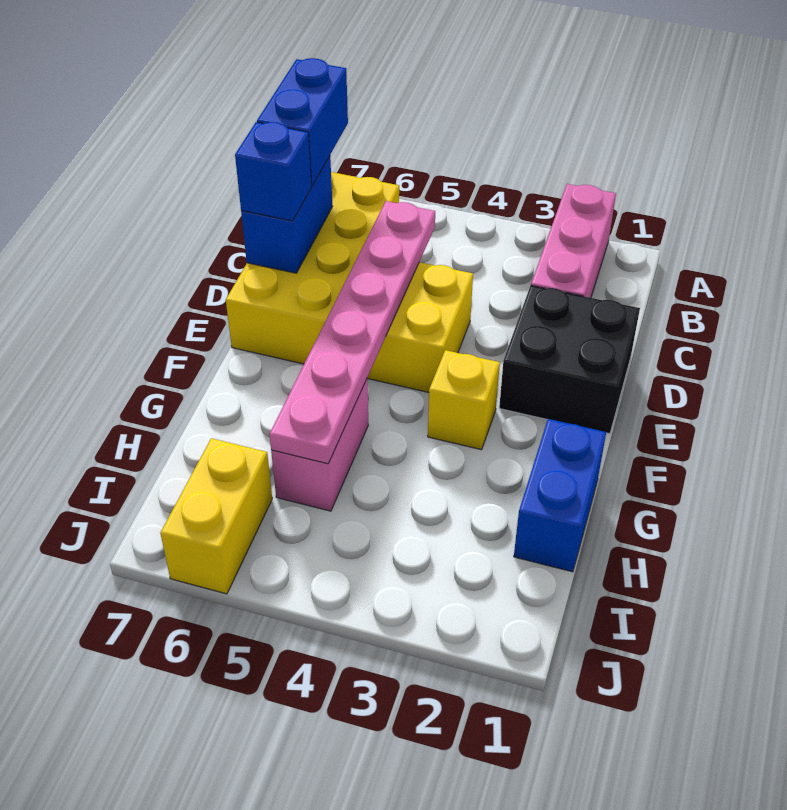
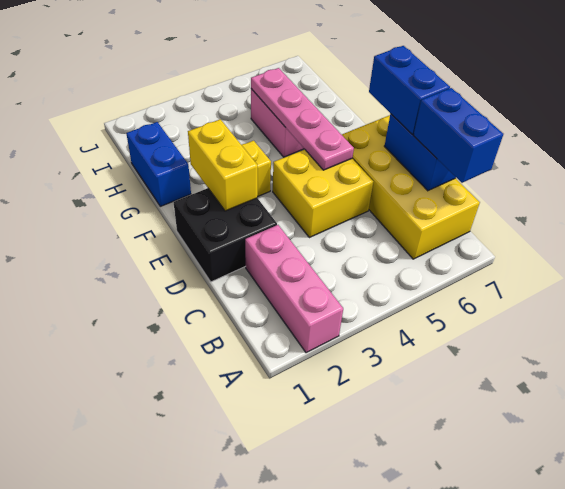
pink 1x6 plate [270,201,435,464] -> pink 1x4 plate [251,68,354,170]
blue 1x1 brick [235,122,312,221] -> blue 1x2 brick [369,46,450,134]
yellow 1x2 brick [160,438,272,594] -> yellow 1x2 brick moved to [188,119,258,211]

